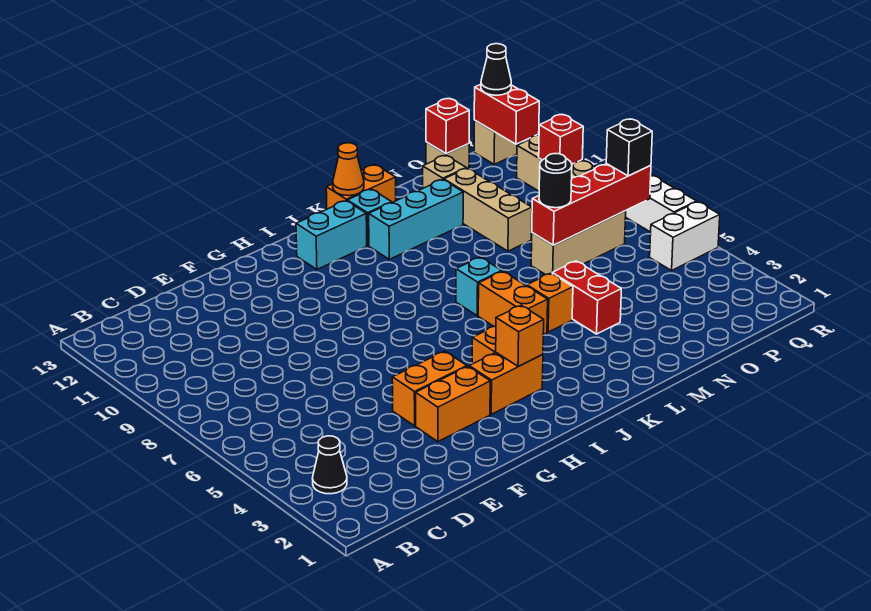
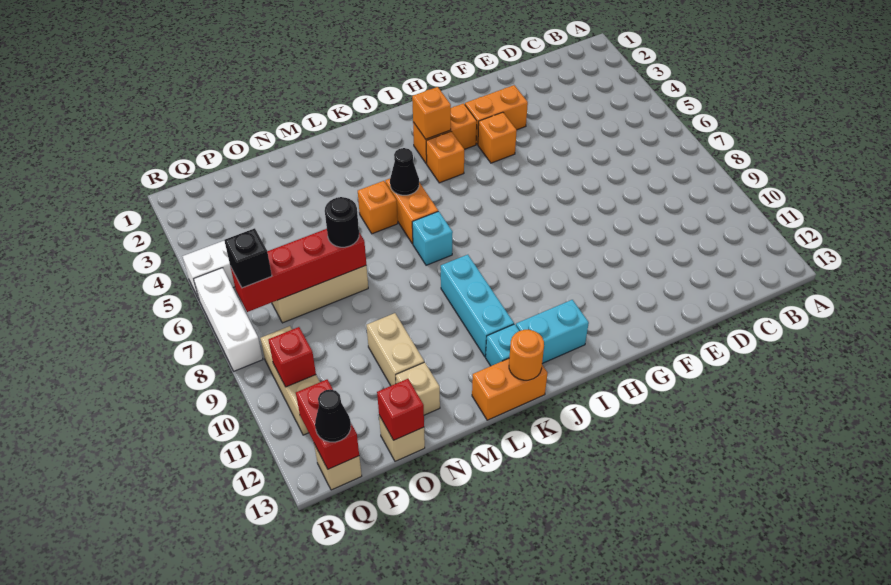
black 1x1 cone [313,436,347,494] -> black 1x1 cone moved to [390,148,419,195]
orange 1x2 brick [392,351,467,426] -> orange 1x1 brick [478,112,517,163]
cyan 1x3 brick [369,180,463,259] -> cyan 1x3 brick turned to [441,255,514,357]
orange 1x1 cone [333,143,364,196] -> orange 1x1 round brick [509,330,544,380]
red 1x2 brick [552,261,621,334] -> none
tan 1x3 brick [444,168,532,251] -> tan 1x2 brick [367,313,424,386]

